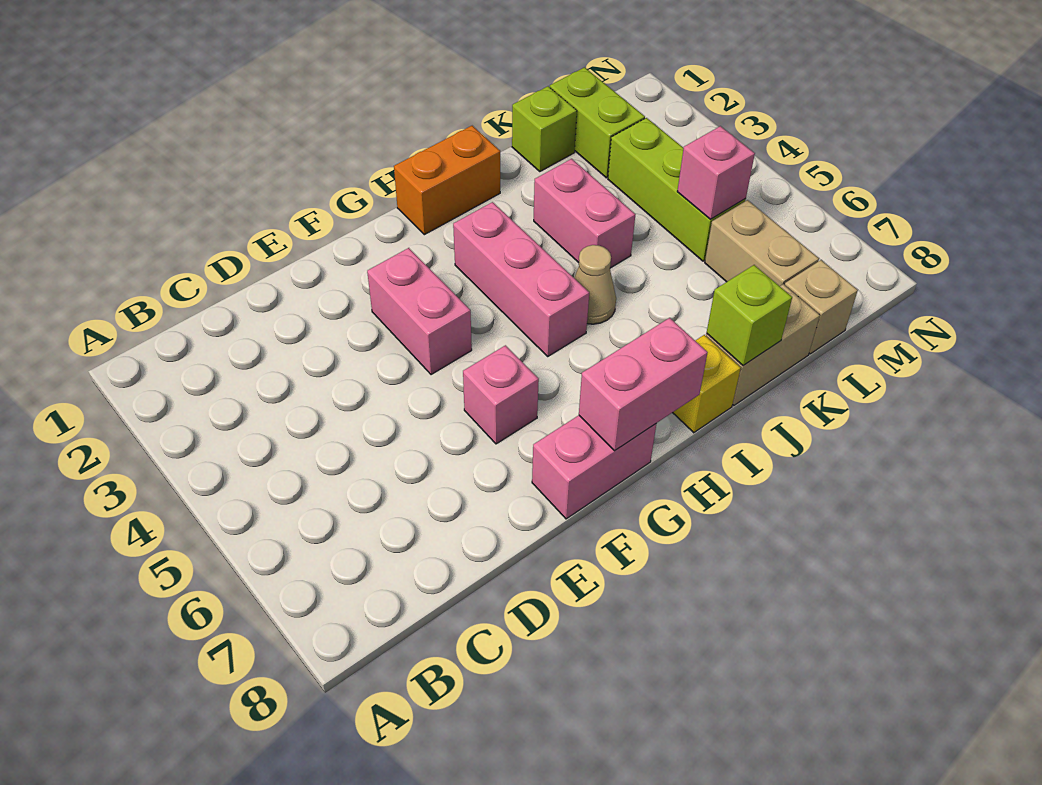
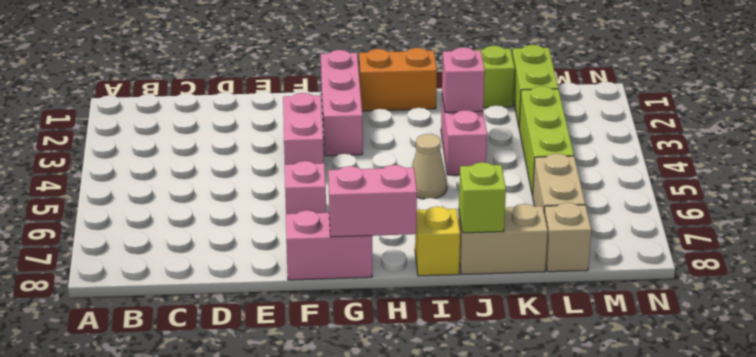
pink 1x3 brick [453,202,589,356] -> pink 1x3 brick moved to [321,50,363,156]
pink 1x1 brick [677,126,755,219] -> pink 1x1 brick moved to [442,47,485,112]

